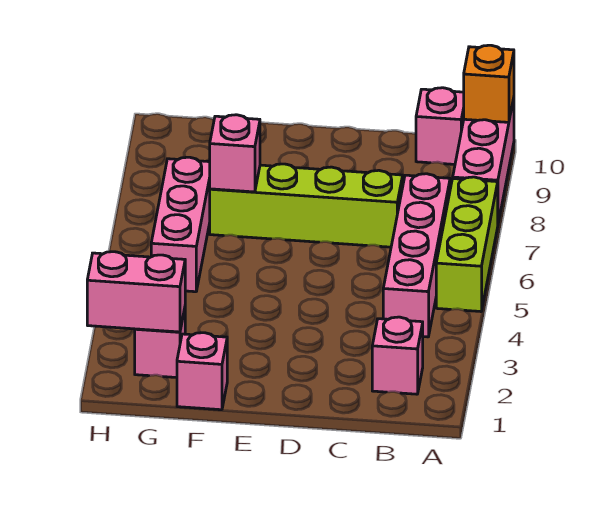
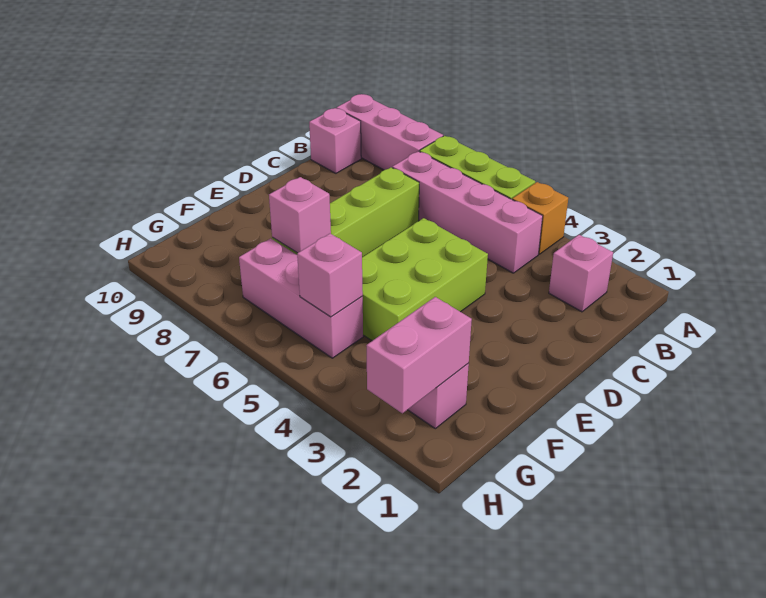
orange 1x1 brick [464,45,514,122] -> orange 1x1 brick moved to [512,182,568,254]
none -> lime 2x3 brick [362,218,488,341]
pink 1x1 brick [177,333,227,410] -> pink 1x1 brick moved to [297,234,363,317]

